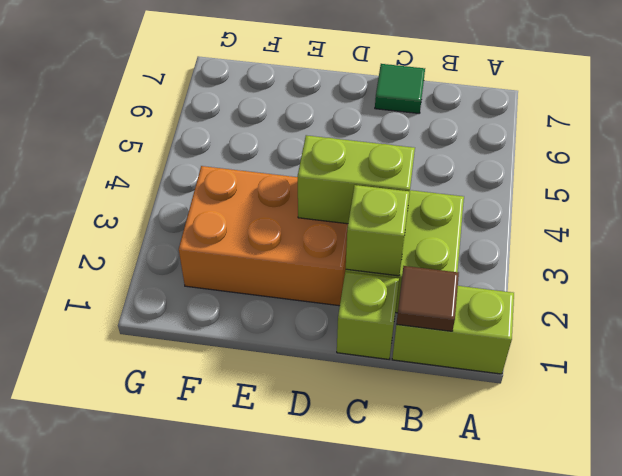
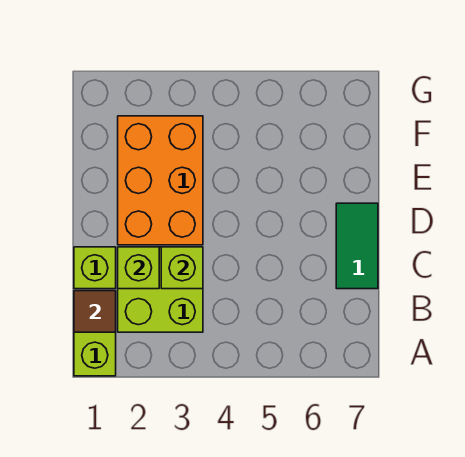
lime 1x2 brick [297,135,415,224] -> lime 1x1 brick [161,247,203,289]
green 1x1 tile [375,64,425,113] -> green 1x2 tile [336,203,378,289]

